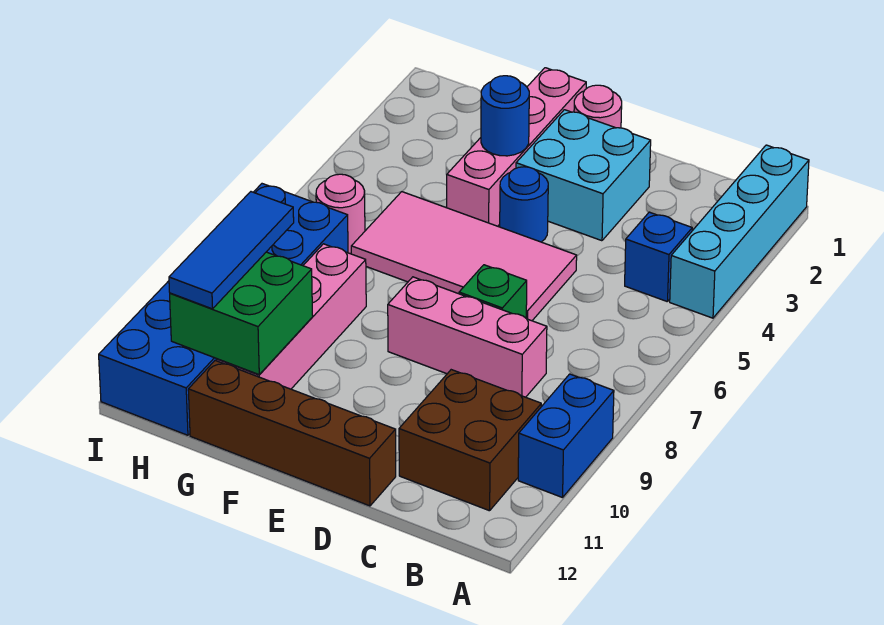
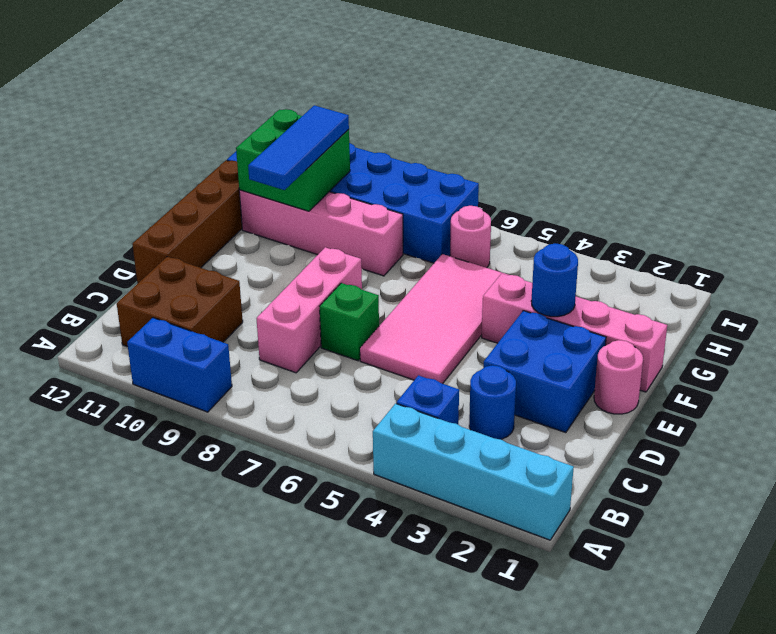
cyan 2x2 brick [516,110,651,241] -> blue 2x2 brick [484,311,606,433]
blue 1x1 round brick [500,167,548,242] -> blue 1x1 round brick moved to [469,365,516,439]
blue 1x3 tile [169,192,294,309] -> blue 1x3 tile turned to [248,105,349,190]

